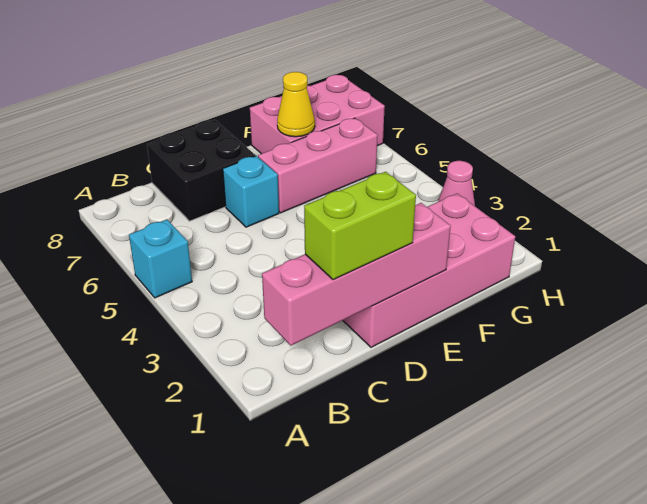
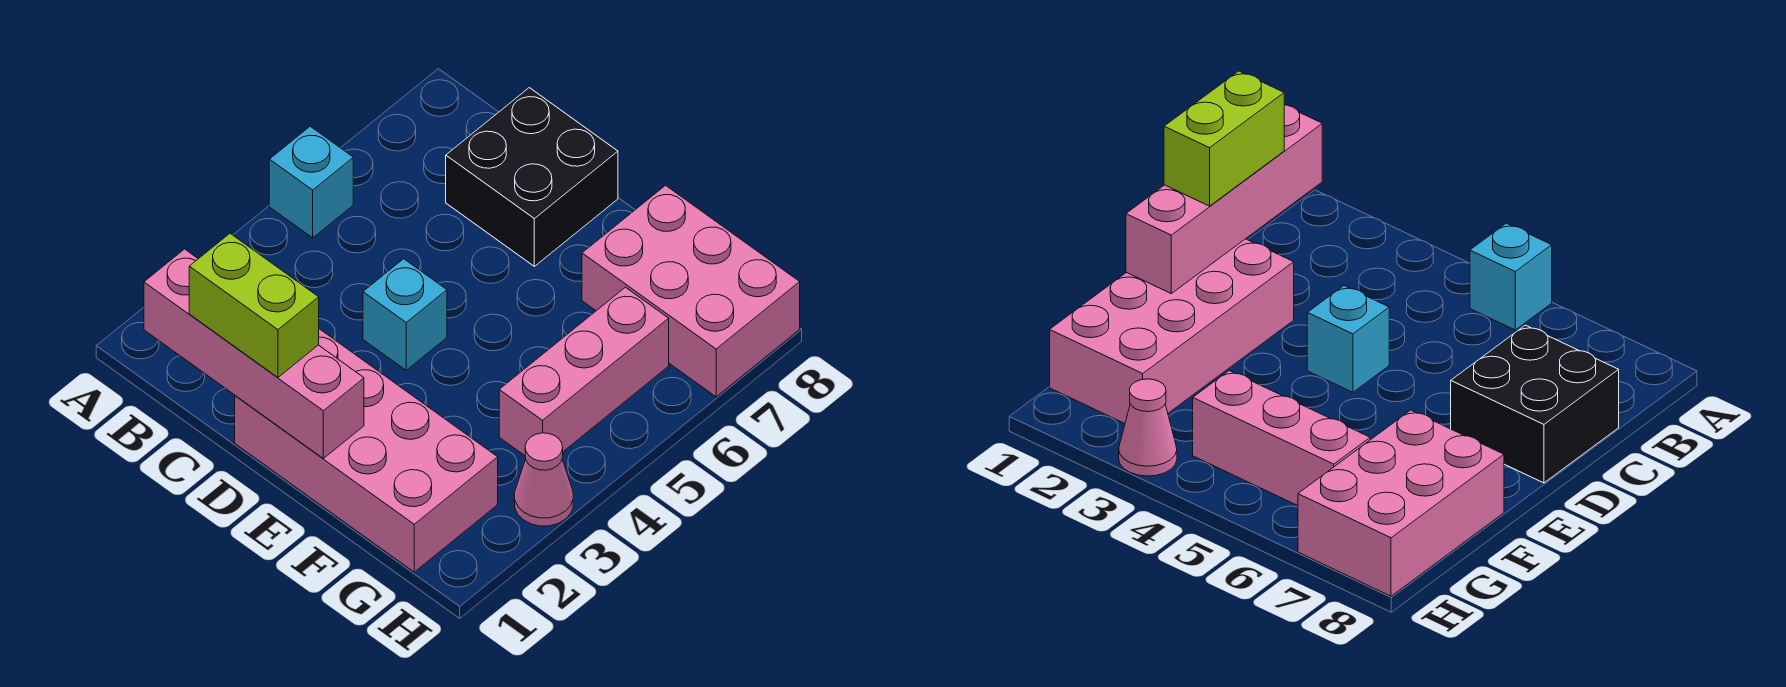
cyan 1x1 brick [223,156,279,227] -> cyan 1x1 brick moved to [363,259,447,370]
pink 1x3 brick [258,118,378,213] -> pink 1x3 brick turned to [499,287,669,456]
yellow 1x1 cone [277,72,315,137] -> none

